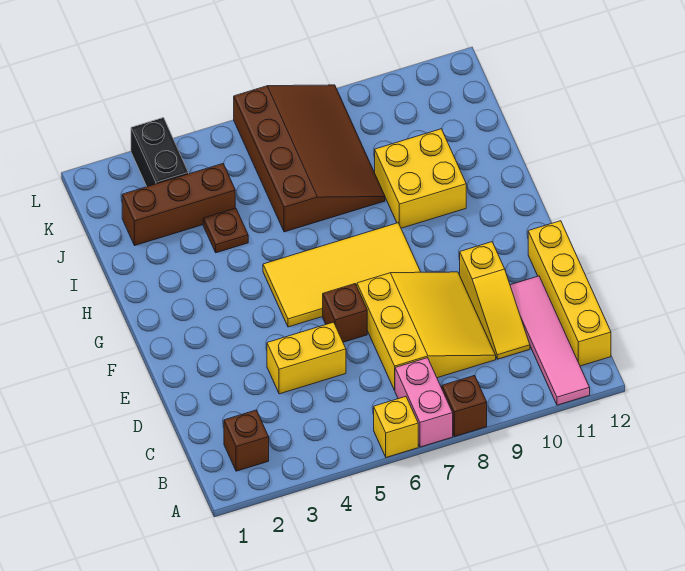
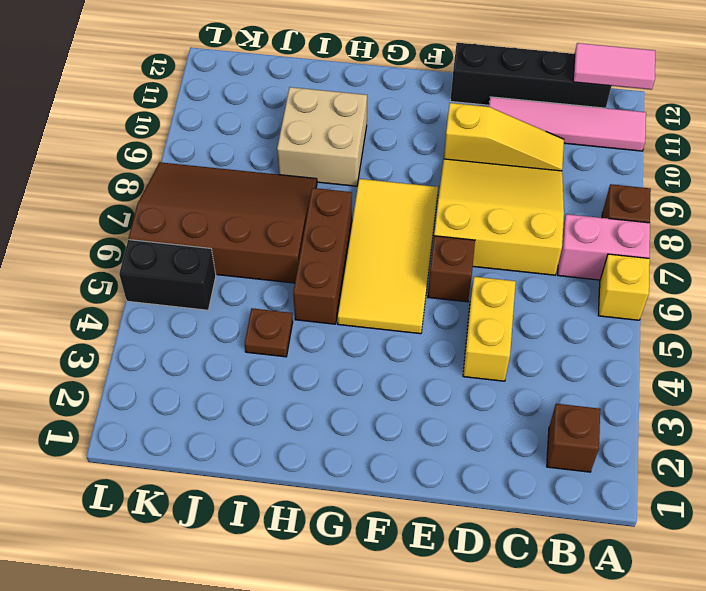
none -> pink 1x2 tile [573,43,655,90]
yellow 1x4 brick [528,221,611,366] -> black 1x4 brick [450,43,611,108]
yellow 2x2 brick [375,129,466,228] -> tan 2x2 brick [277,87,367,186]
brown 1x3 brick [122,164,235,246] -> brown 1x3 brick moved to [293,188,352,324]
black 1x2 brick [131,118,189,187] -> black 1x2 brick moved to [119,240,216,310]

